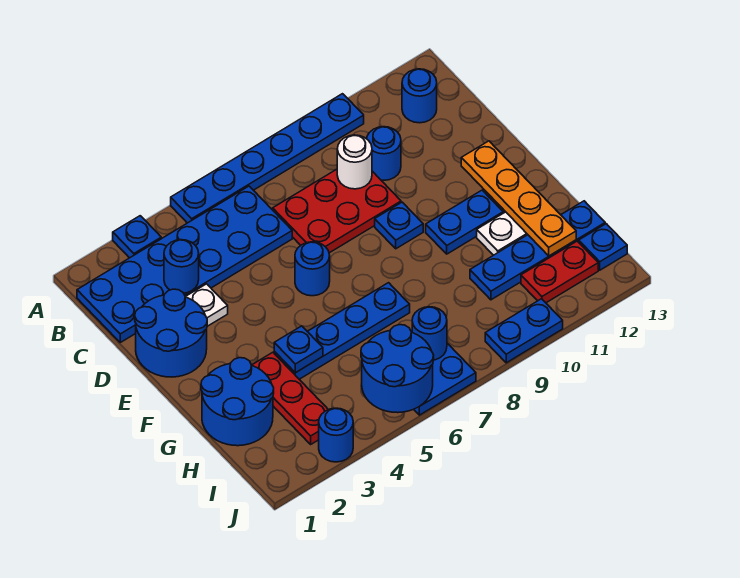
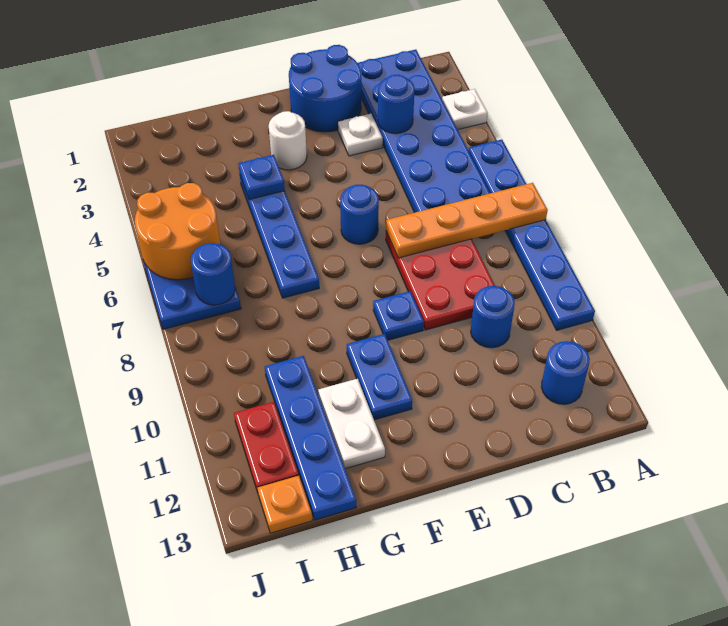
blue 1x1 plate [113,216,161,258] -> white 1x1 plate [442,89,488,130]
white 1x1 round brick [337,135,372,189] -> white 1x1 round brick moved to [269,111,307,170]
orange 1x4 plate [461,141,576,256] -> orange 1x4 plate moved to [386,183,548,258]
blue 2x2 round brick [201,358,274,446] -> none
red 1x3 plate [252,352,328,444] -> none
blue 2x2 round brick [361,325,434,413] -> orange 2x2 round brick [135,183,220,280]
blue 1x1 plate [579,224,627,270] -> orange 1x1 plate [257,476,313,533]
blue 1x1 round brick [319,408,353,462] -> none
blue 1x2 plate [485,299,563,363] -> none

